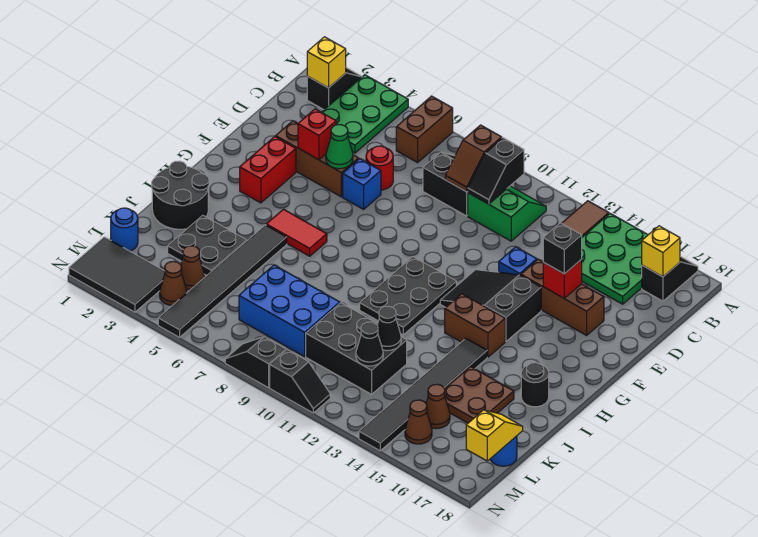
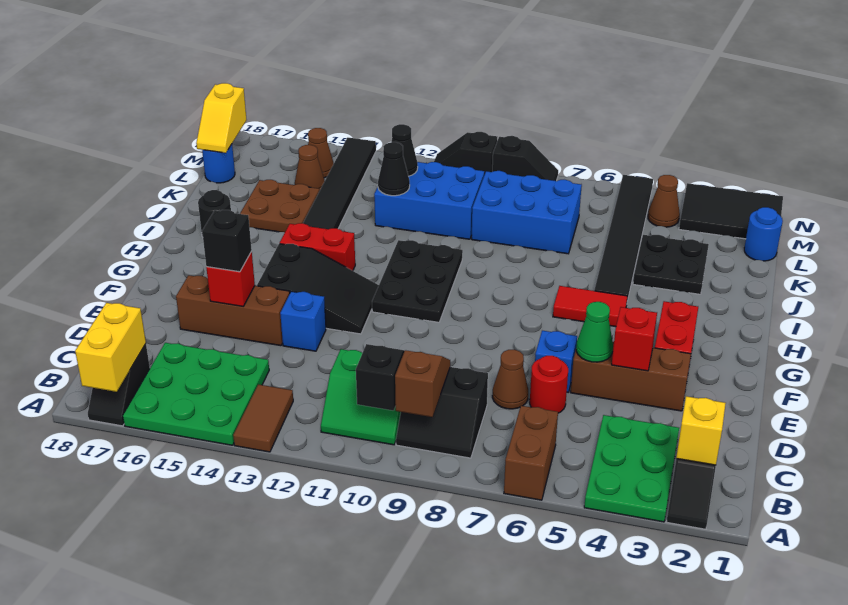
yellow 1x1 brick [642,226,680,277] -> yellow 1x2 brick [75,303,146,392]
brown 1x2 brick [445,294,505,357] -> red 1x2 brick [280,223,355,271]
black 2x2 round brick [152,161,209,229] -> none
black 2x3 brick [306,303,407,394] -> blue 2x3 brick [374,162,484,239]
brown 1x1 cone [181,246,205,290] -> brown 1x1 cone moved to [492,350,528,409]

